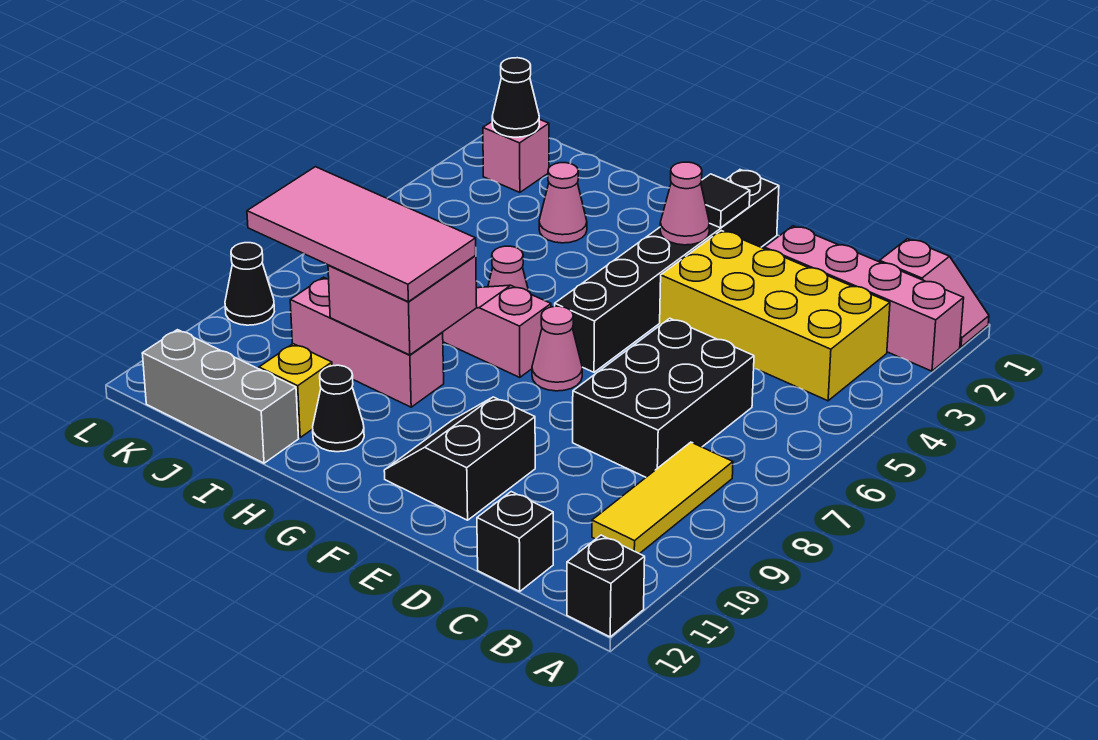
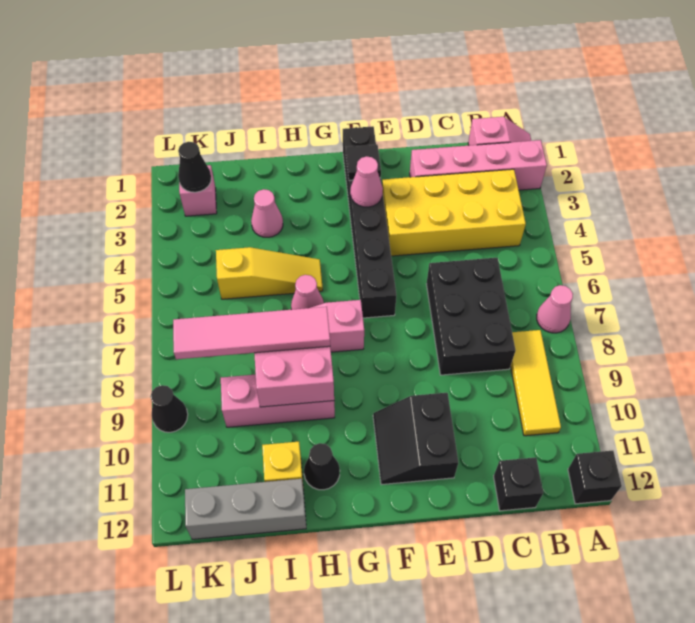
pink 1x1 cone [532,306,582,391] -> pink 1x1 cone moved to [537,285,573,333]
none -> yellow 1x3 slope [216,247,323,299]
pink 2x4 tile [247,167,476,302] -> pink 1x4 tile [173,307,330,359]

